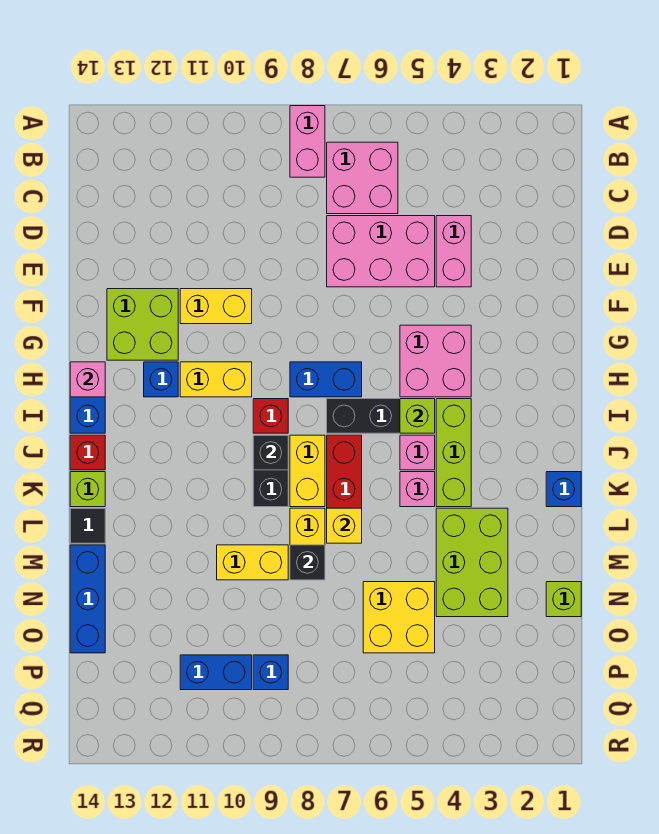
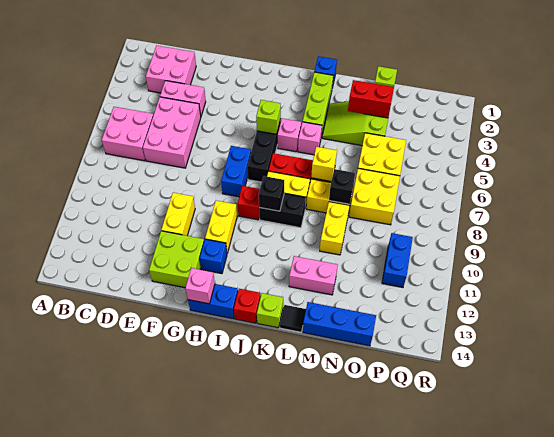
pink 1x2 brick [290,106,325,177] -> pink 1x2 brick moved to [289,256,338,295]
pink 2x2 brick [400,325,471,397] -> pink 2x2 brick moved to [146,45,196,93]
lime 1x3 brick [436,399,471,507] -> lime 1x3 brick turned to [303,72,333,137]
lime 2x3 brick [436,508,508,617] -> lime 2x3 slope [322,101,388,145]
none -> red 1x2 brick [348,80,394,118]
none -> yellow 2x2 brick [349,168,400,225]
blue 1x1 brick [253,655,288,690] -> none

